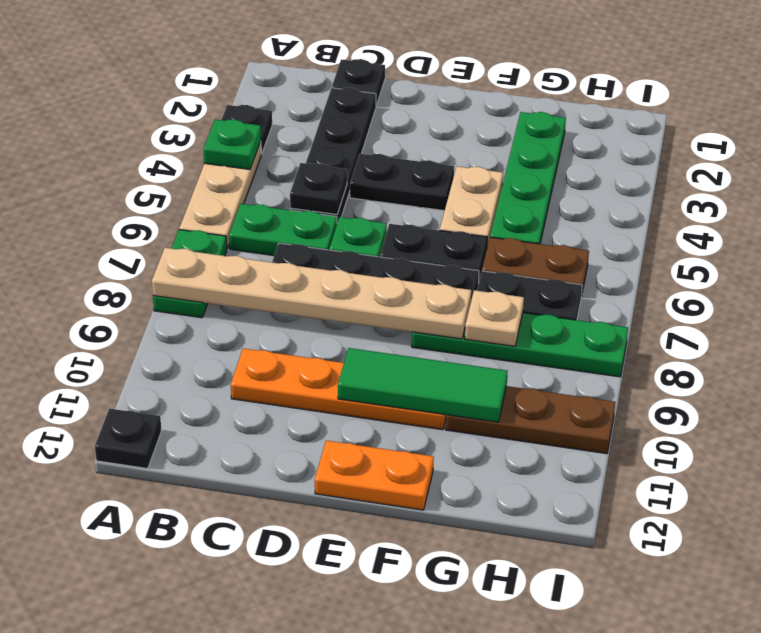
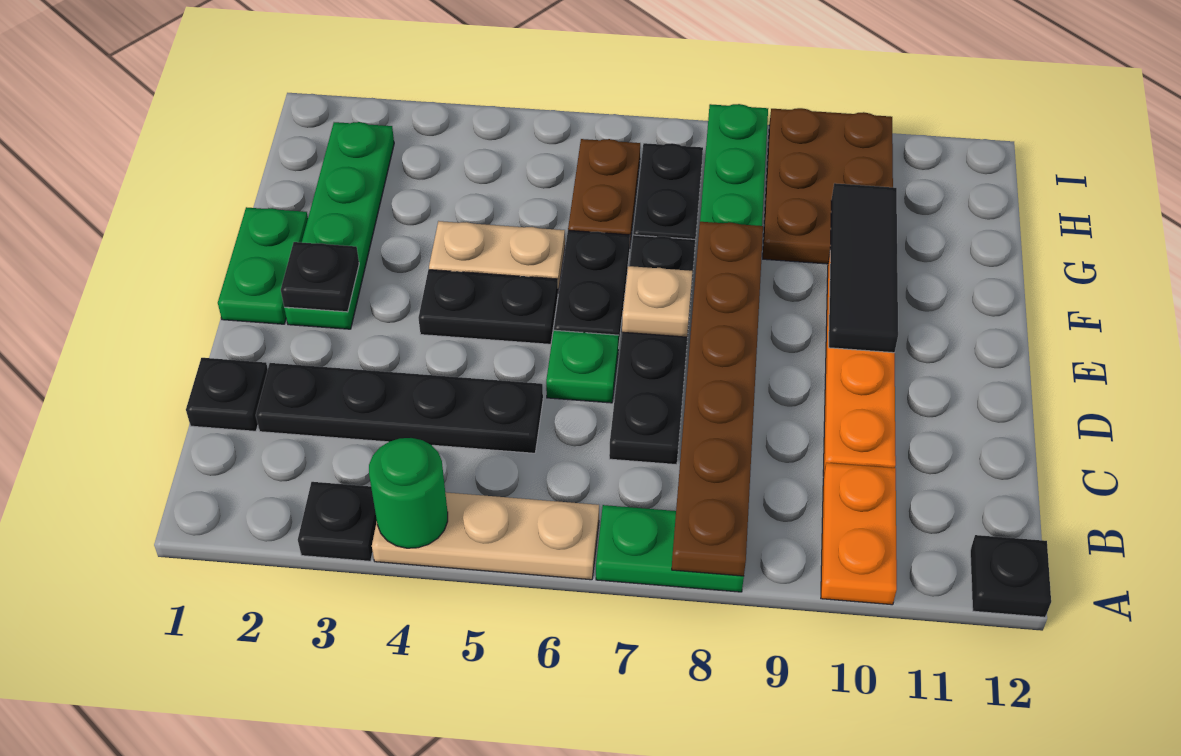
green 1x1 plate [203,119,261,169] -> green 1x1 round brick [369,438,448,548]
tan 1x6 plate [152,248,471,339] -> brown 1x6 plate [672,222,763,576]
green 1x2 plate [229,204,337,256] -> green 1x2 plate moved to [218,207,308,324]
black 1x1 plate [290,163,347,214] -> black 1x1 plate moved to [281,242,359,312]
black 1x2 plate [350,154,454,211] -> black 1x2 plate turned to [419,270,558,344]
green 1x3 tile [338,348,508,422] -> black 1x3 tile [829,183,898,353]
orange 1x2 plate [315,441,434,510] -> orange 1x2 plate moved to [821,463,897,605]
green 1x4 plate [490,112,566,244] -> green 1x4 plate turned to [284,122,394,329]
tan 1x1 plate [465,290,524,346] -> tan 1x1 plate moved to [622,266,692,337]
brown 1x3 plate [446,386,615,454] -> brown 2x3 plate [763,108,893,264]

